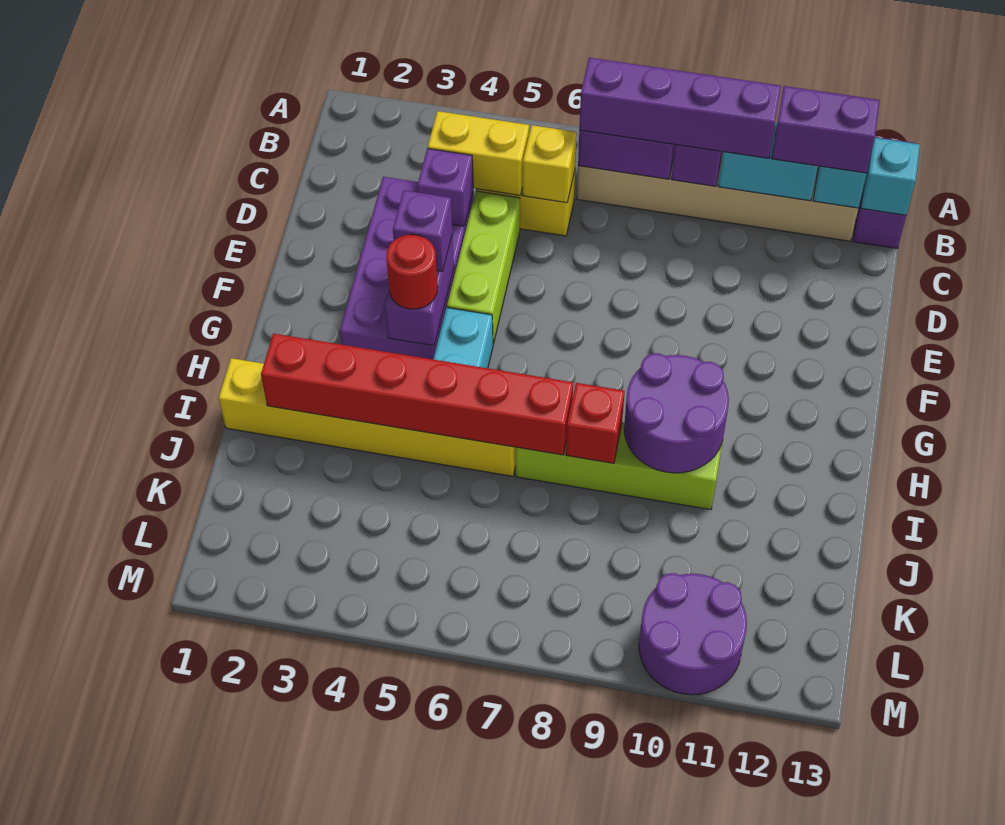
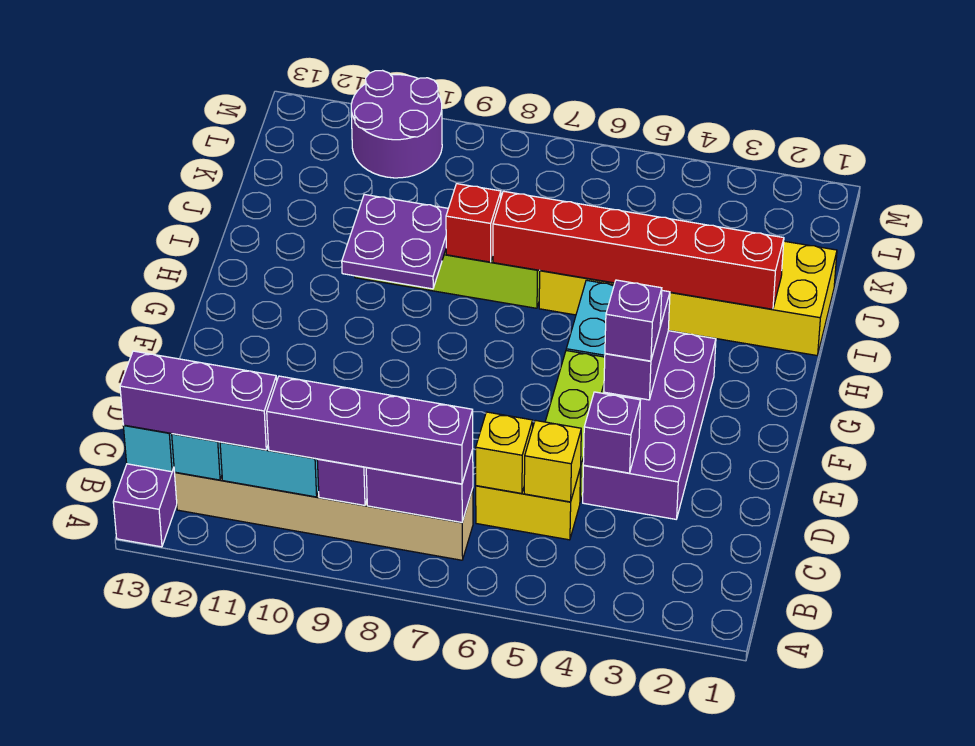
purple 1x2 brick [772,86,880,173] -> purple 1x3 brick [120,351,277,450]
yellow 1x2 brick [428,111,529,195] -> yellow 1x1 brick [524,420,581,502]
red 1x1 round brick [386,235,438,309] -> none
purple 2x2 round brick [624,353,729,473] -> purple 2x2 plate [342,194,448,289]
yellow 1x6 brick [219,358,516,476] -> yellow 2x6 brick [539,241,837,355]

